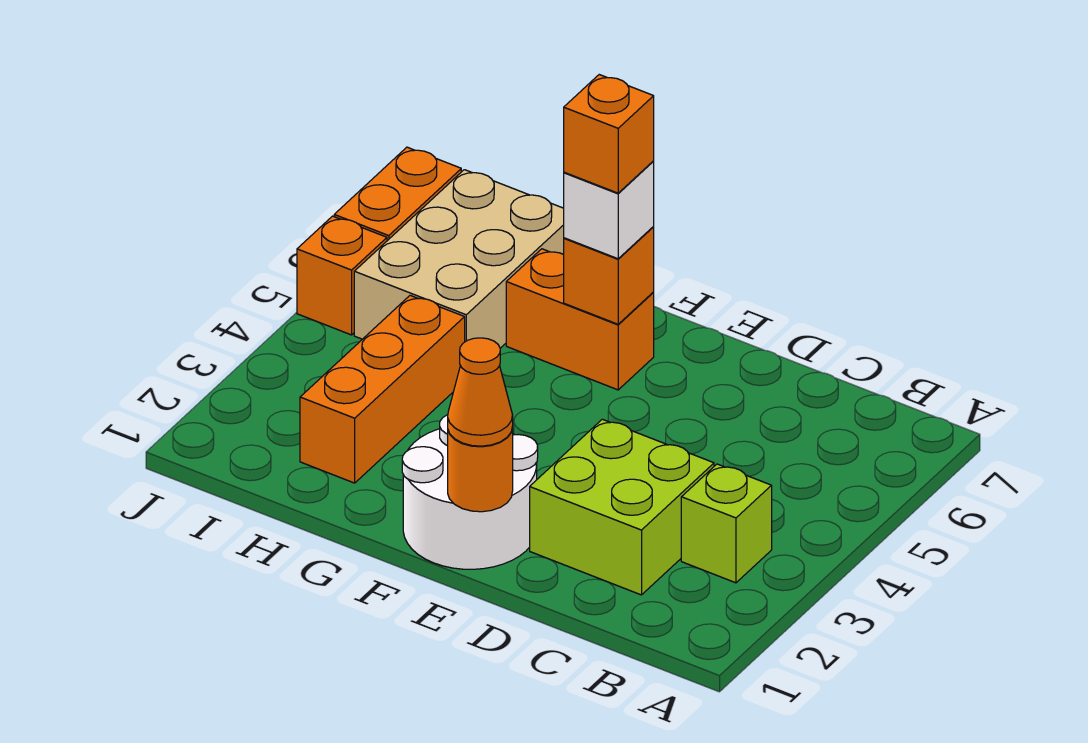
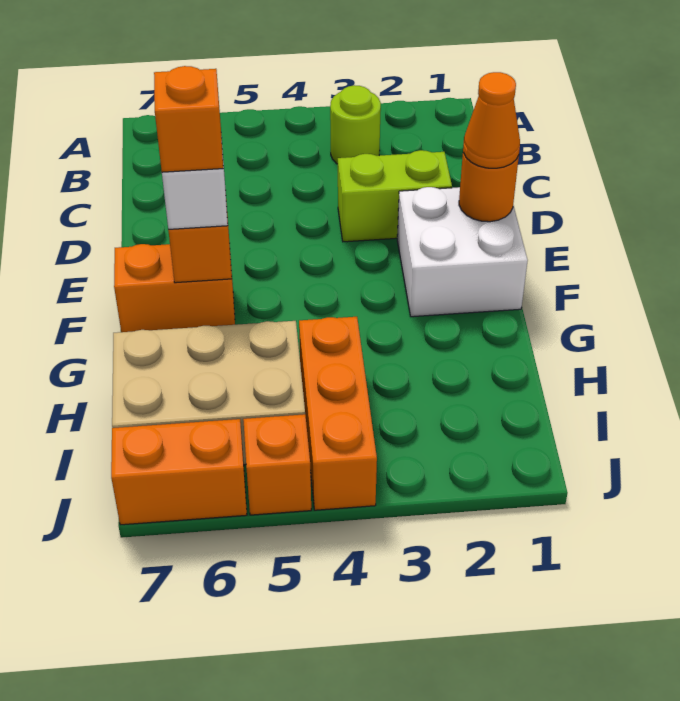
lime 1x1 brick [681,464,772,583] -> lime 1x1 round brick [330,85,381,164]
lime 2x2 brick [530,419,714,595] -> lime 1x2 brick [338,150,452,242]
white 2x2 round brick [402,415,538,569] -> white 2x2 brick [397,187,528,317]
orange 1x2 brick [506,249,654,390] -> orange 1x2 brick turned to [114,244,235,332]
orange 1x3 brick [300,295,465,483] -> orange 1x3 brick turned to [299,317,377,510]

